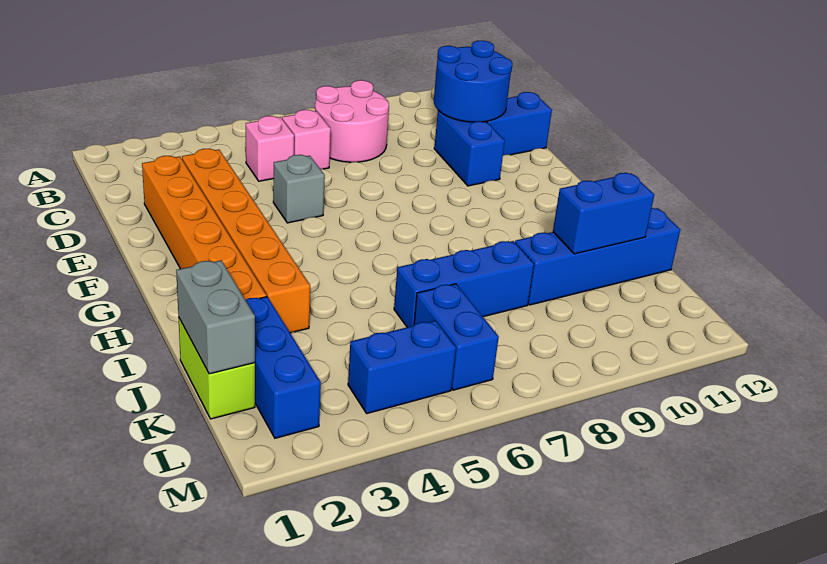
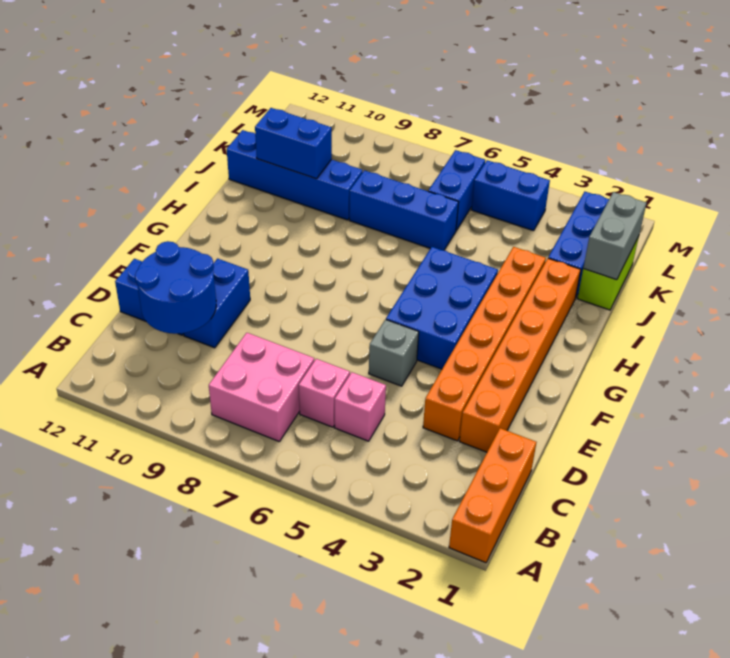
none -> orange 1x3 brick [449,428,536,563]
pink 2x2 round brick [315,80,389,162] -> pink 2x2 brick [209,333,314,442]
none -> blue 2x3 brick [386,247,498,369]

